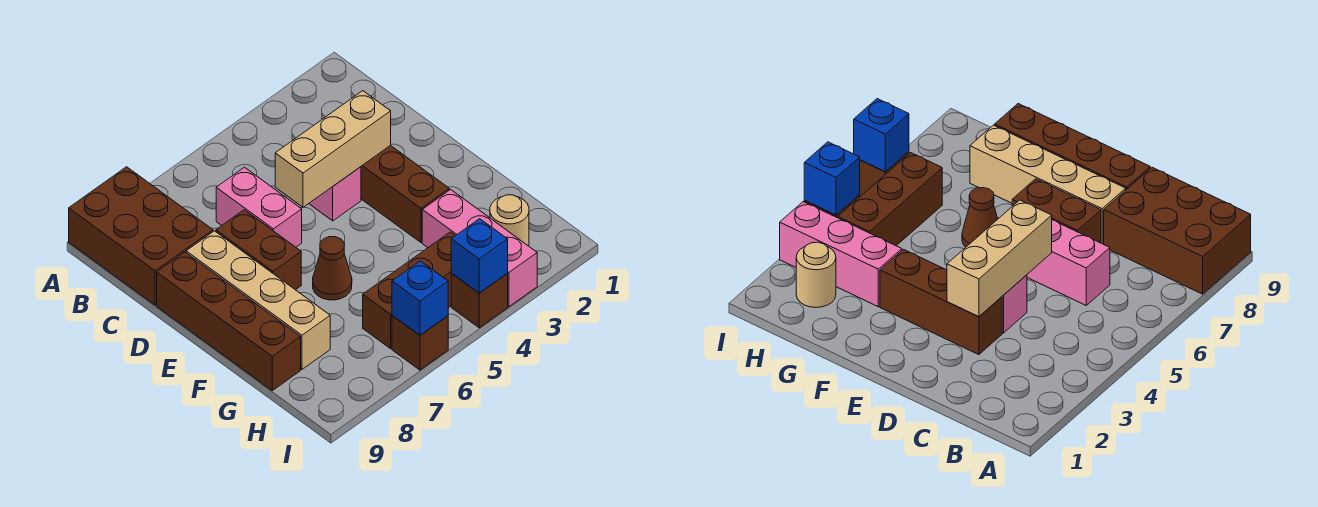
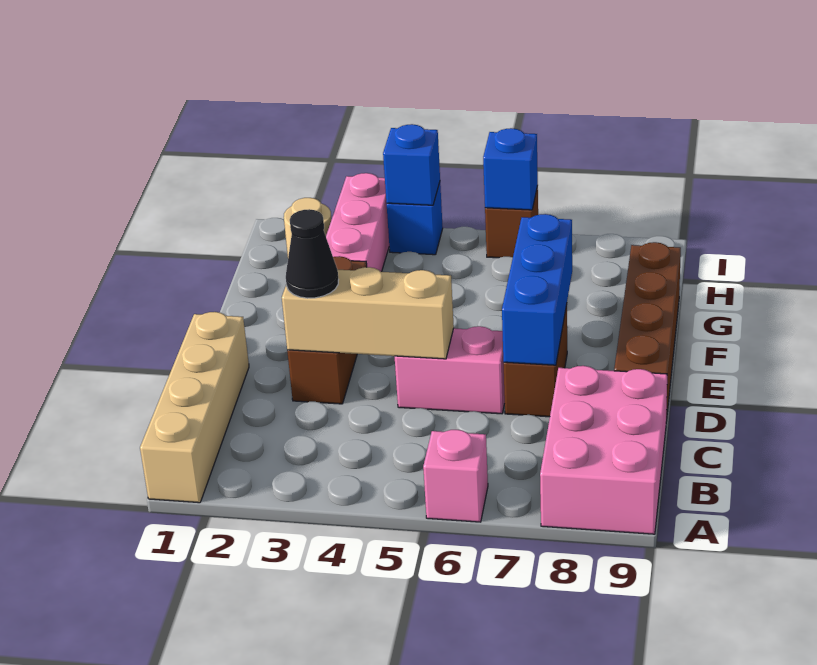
brown 2x3 brick [69,167,213,305] -> pink 2x3 brick [540,366,667,534]
pink 1x2 brick [216,167,302,247] -> pink 1x2 brick turned to [395,326,505,414]
none -> black 1x1 cone [286,209,339,298]
pink 1x1 brick [309,167,361,221] -> pink 1x1 brick moved to [423,430,488,522]
none -> blue 1x3 brick [502,214,572,365]
tan 1x4 brick [186,231,330,369] -> tan 1x4 brick moved to [140,312,249,503]
brown 1x1 cone [313,237,352,300] -> none
brown 1x3 brick [363,232,455,349] -> none
brown 1x1 brick [451,274,508,328] -> blue 1x1 brick [387,183,443,255]

